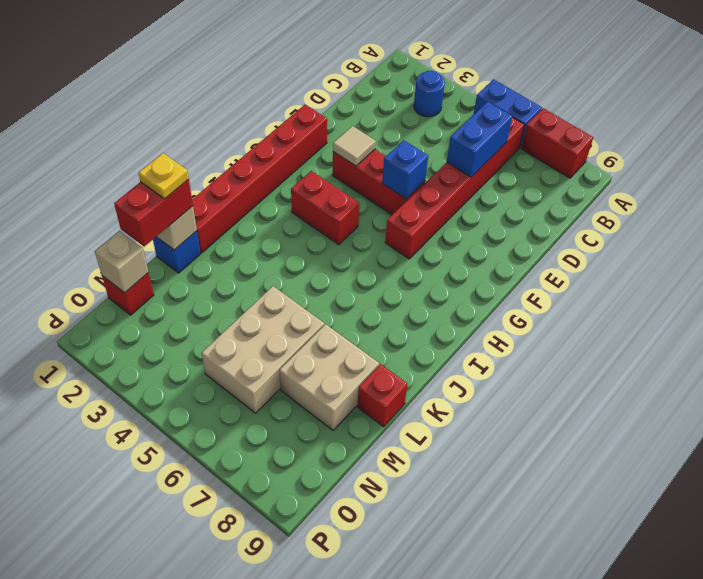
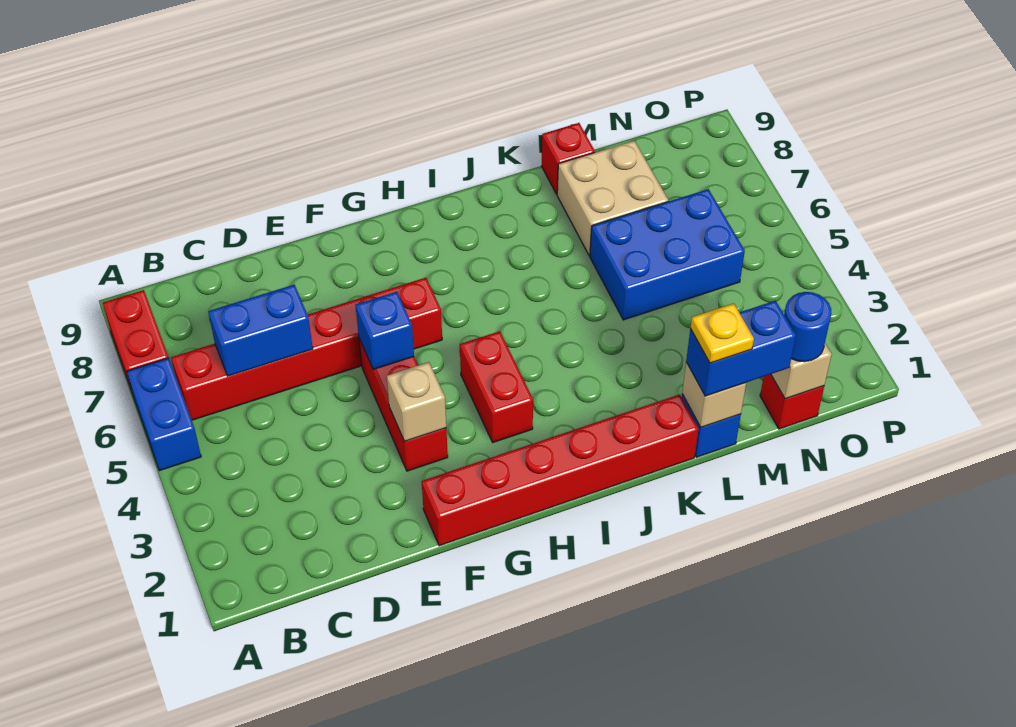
blue 1x1 round brick [414,71,445,117] -> blue 1x1 round brick moved to [784,292,831,362]
tan 1x1 tile [333,126,376,166] -> tan 1x1 brick [387,362,446,442]
red 1x2 brick [114,179,193,247] -> blue 1x2 brick [686,301,796,396]
tan 2x3 brick [202,286,324,413] -> blue 2x3 brick [590,189,745,320]

